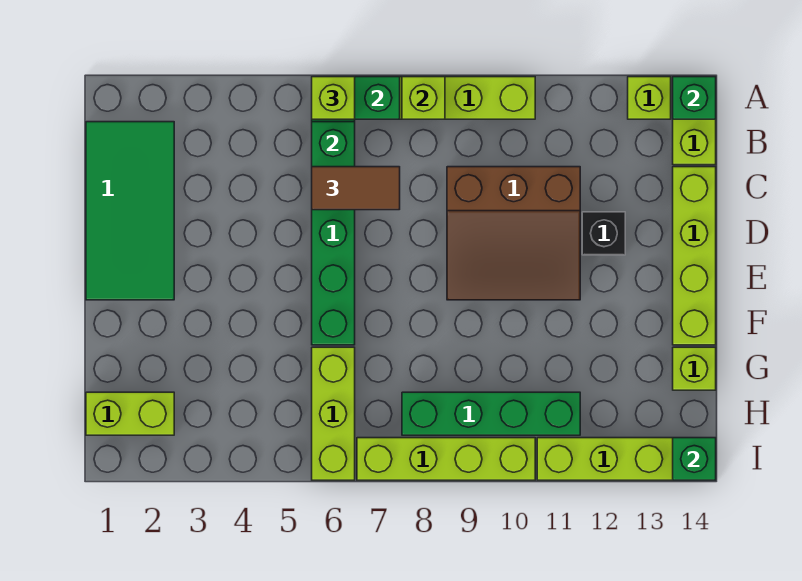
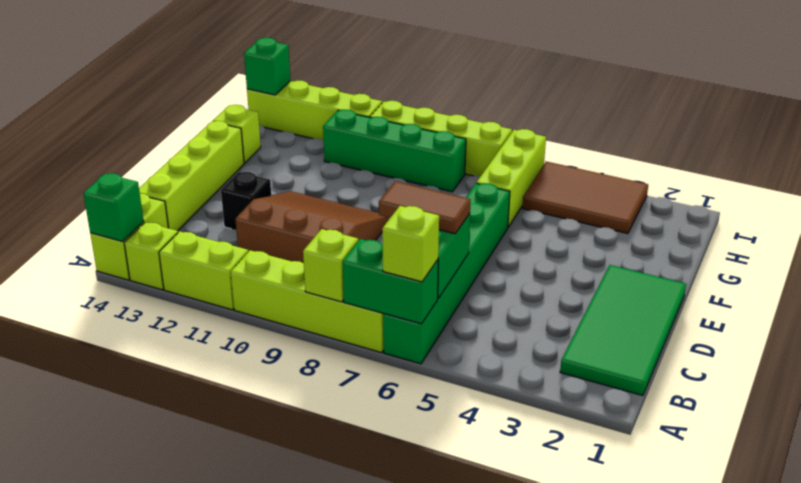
lime 1x2 brick [86,392,174,435] -> lime 1x2 brick moved to [159,231,248,310]
none -> brown 2x3 tile [522,162,648,234]

